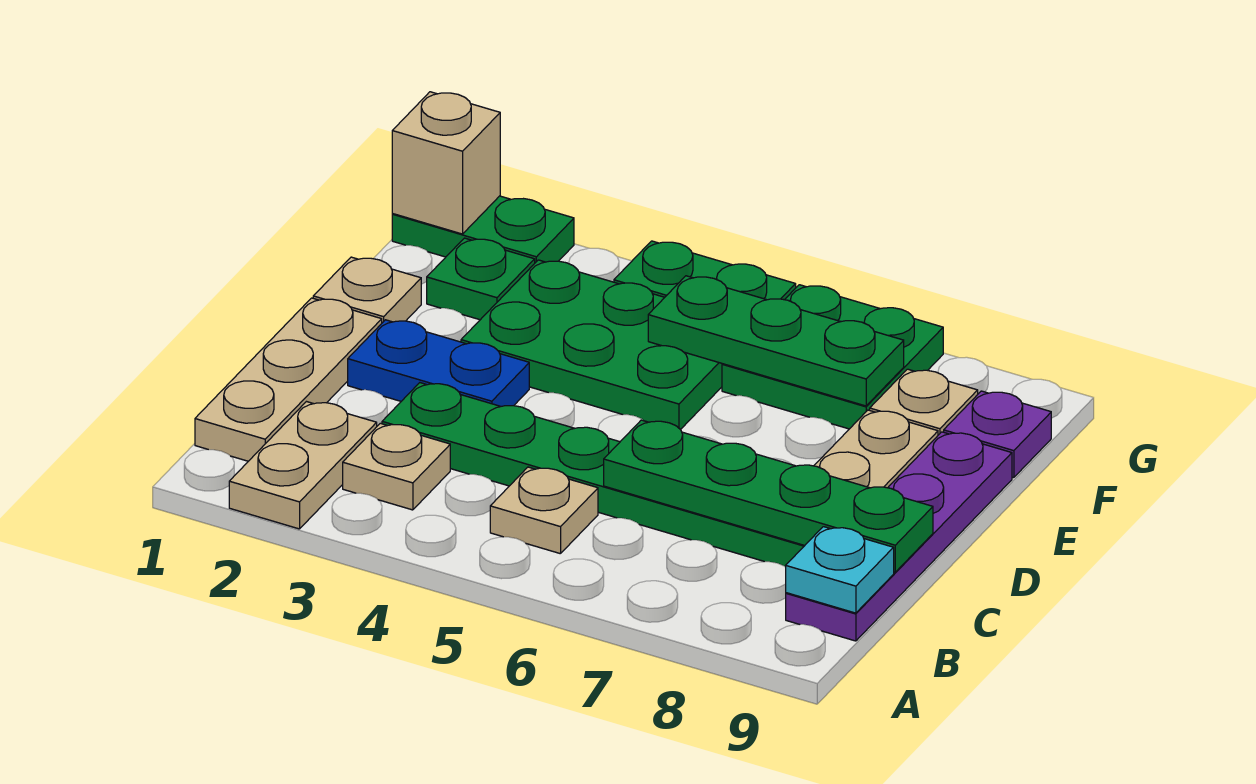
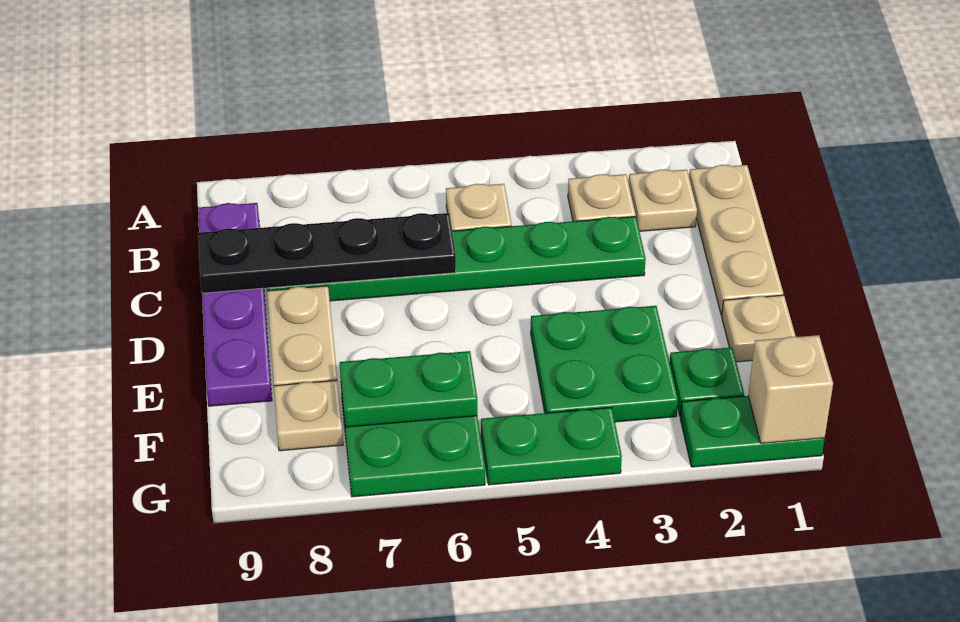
tan 1x2 plate [229,402,377,529] -> tan 1x1 plate [629,169,697,231]
cyan 1x1 plate [786,527,894,613] -> none
green 1x4 plate [604,420,933,572] -> black 1x4 plate [198,213,456,293]
blue 1x2 plate [348,320,529,406] -> none
green 2x3 plate [461,260,722,430] -> green 2x2 plate [531,306,678,422]
green 1x3 plate [648,276,904,406] -> green 1x2 plate [340,351,477,427]
purple 1x1 plate [944,391,1051,478] -> none

